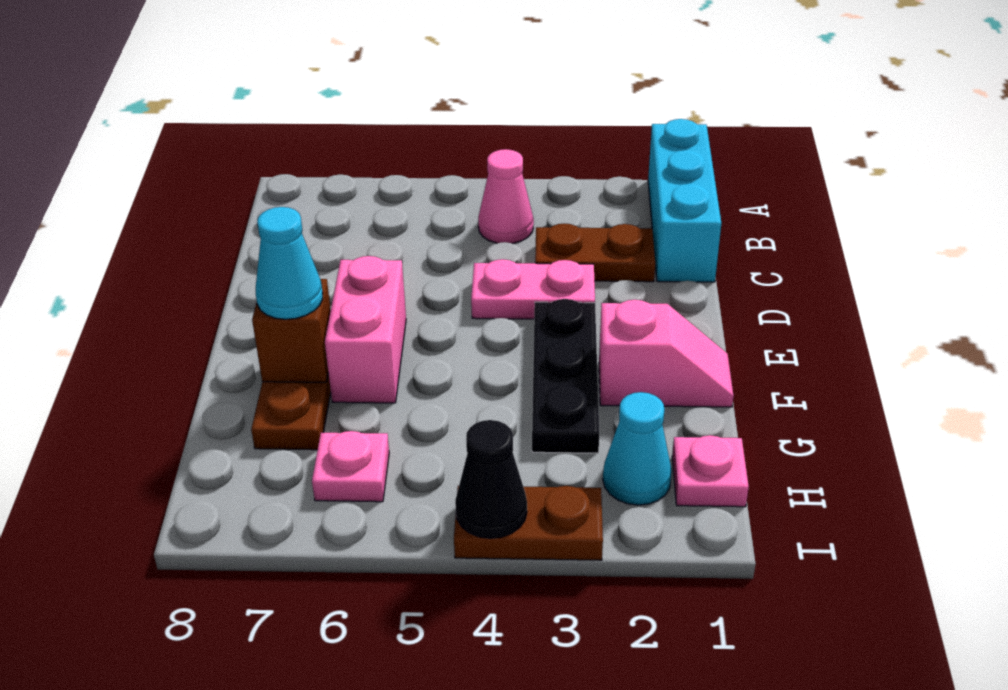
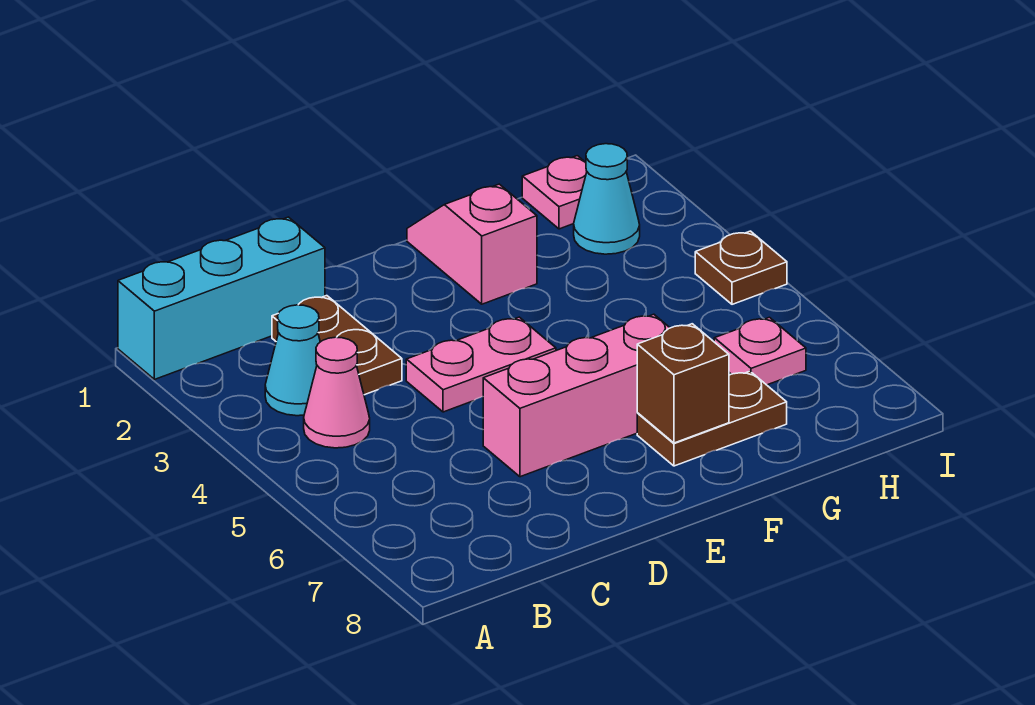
pink 1x2 plate [471,259,595,319] -> pink 1x2 plate turned to [406,317,556,412]
black 1x3 plate [532,299,599,453] -> none
pink 1x2 brick [325,256,406,403] -> pink 1x3 brick [483,314,670,477]
cyan 1x1 cone [256,207,323,319] -> cyan 1x1 cone moved to [265,305,320,416]
brown 1x2 plate [454,486,603,560] -> brown 1x1 plate [695,231,787,304]
black 1x1 cone [455,420,527,538] -> none

